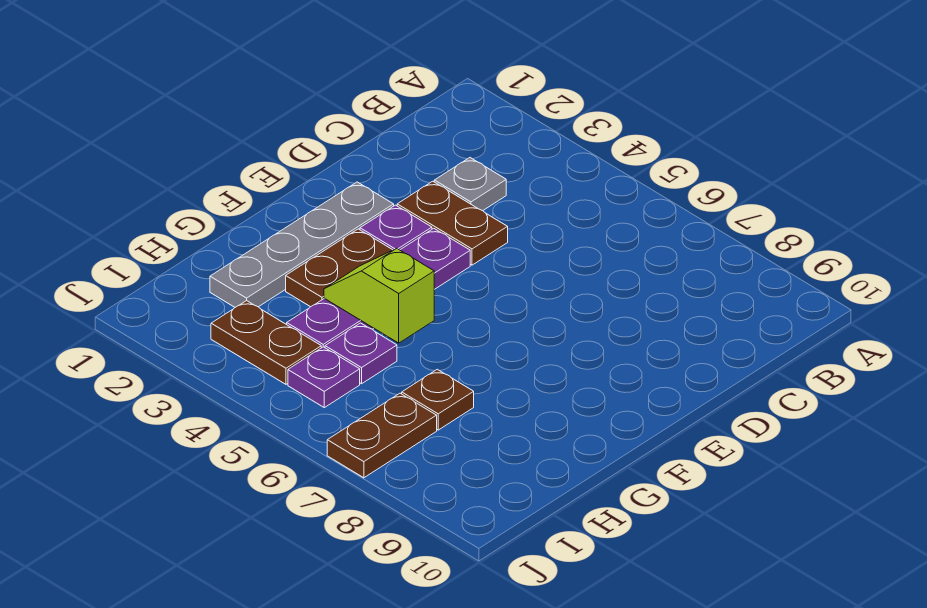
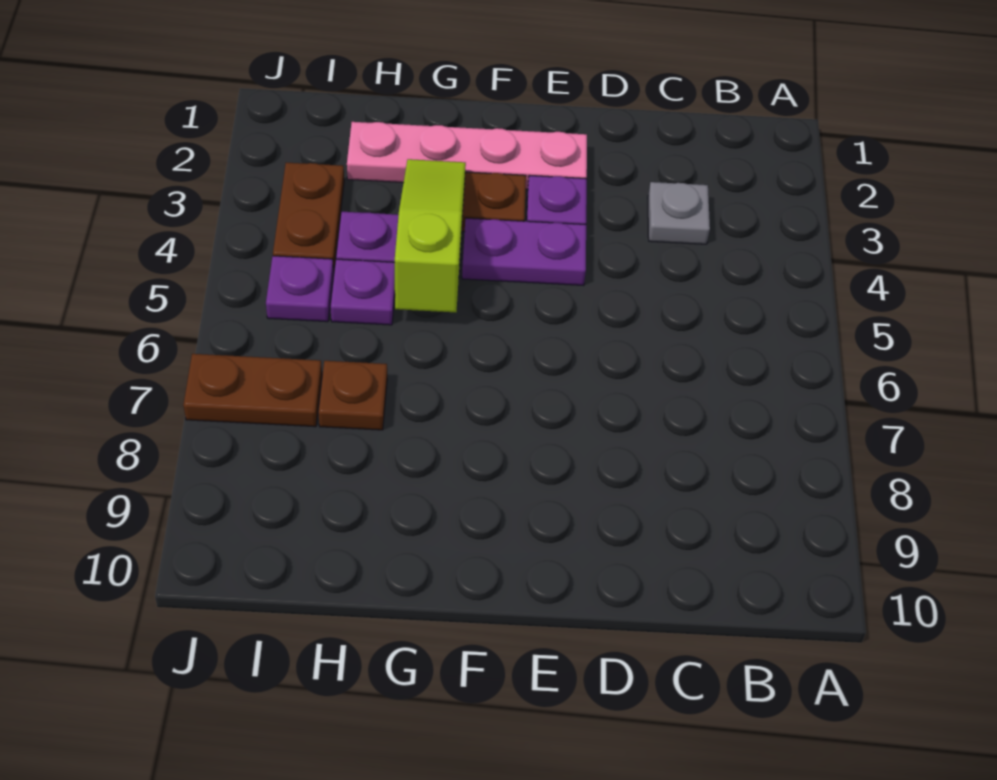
brown 1x2 plate [397,181,508,265] -> none
grey 1x4 plate [210,182,394,307] -> pink 1x4 plate [347,122,587,189]
lime 1x2 slope [324,248,434,343] -> lime 1x3 slope [395,159,466,312]

